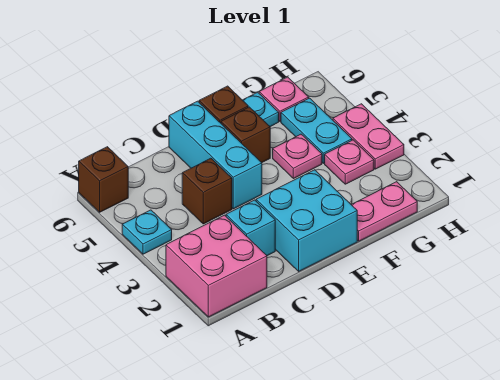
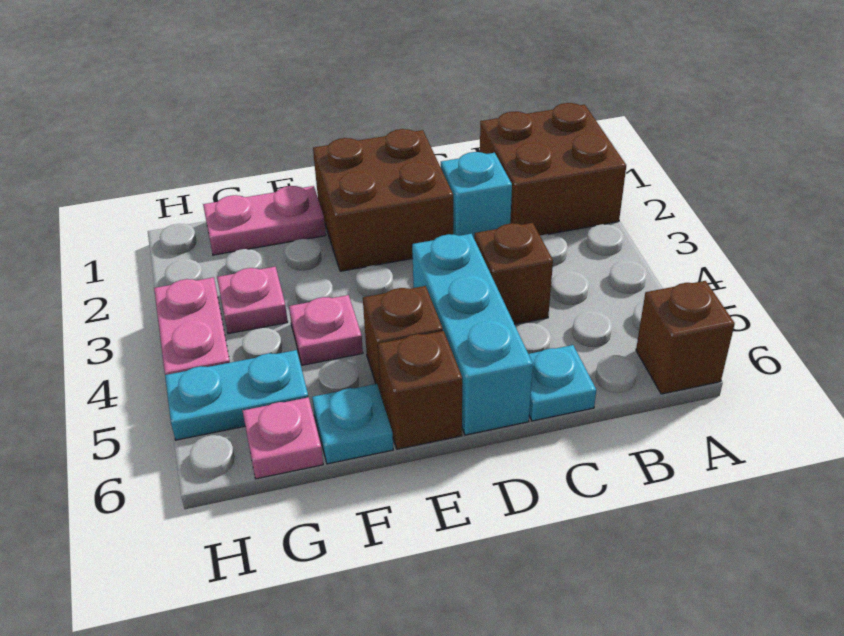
pink 2x2 brick [166,215,267,317] -> brown 2x2 brick [480,103,626,235]
cyan 1x1 plate [122,210,172,254] -> cyan 1x1 plate moved to [529,345,596,421]
cyan 2x2 brick [256,170,357,271] -> brown 2x2 brick [313,129,453,271]
cyan 1x2 plate [281,98,352,163] -> cyan 1x2 plate turned to [165,350,308,440]

